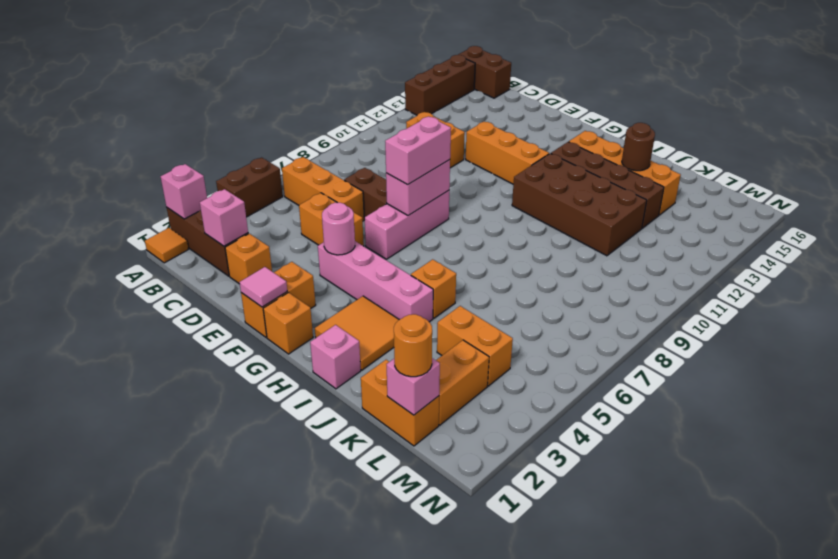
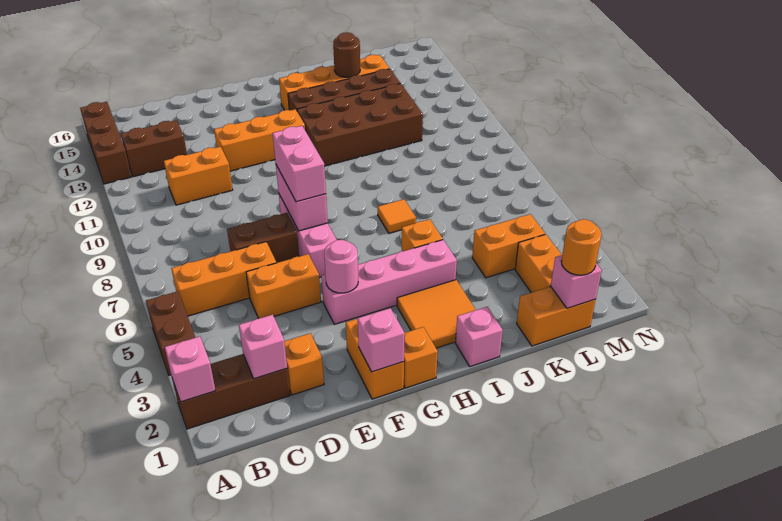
orange 1x1 tile [145,228,188,263] -> orange 1x1 tile moved to [378,199,416,233]
brown 1x2 brick [458,46,511,98] -> brown 1x2 brick moved to [121,120,187,177]
pink 1x1 tile [239,267,287,307] -> pink 1x1 brick [358,308,404,372]

